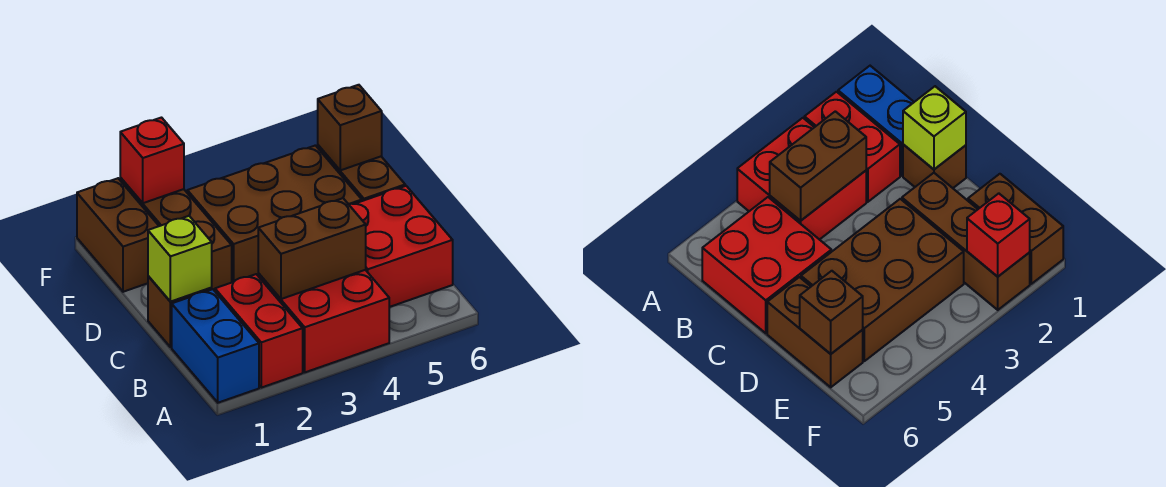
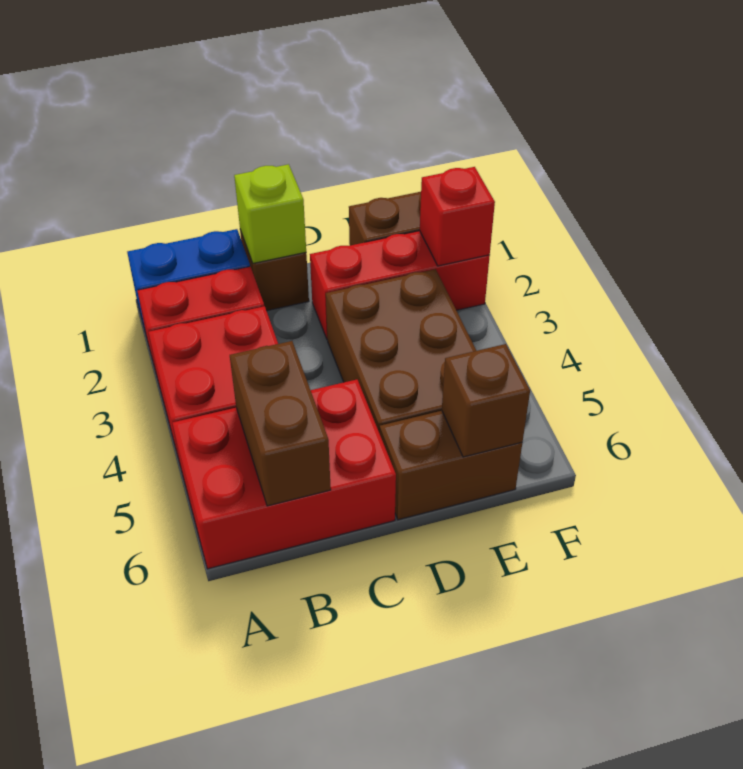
brown 1x2 brick [258,198,366,299] -> brown 1x2 brick moved to [230,341,331,506]
red 2x2 brick [349,186,453,307] -> red 2x3 brick [172,379,396,569]
brown 1x3 brick [120,178,232,291] -> red 1x3 brick [310,231,490,338]

